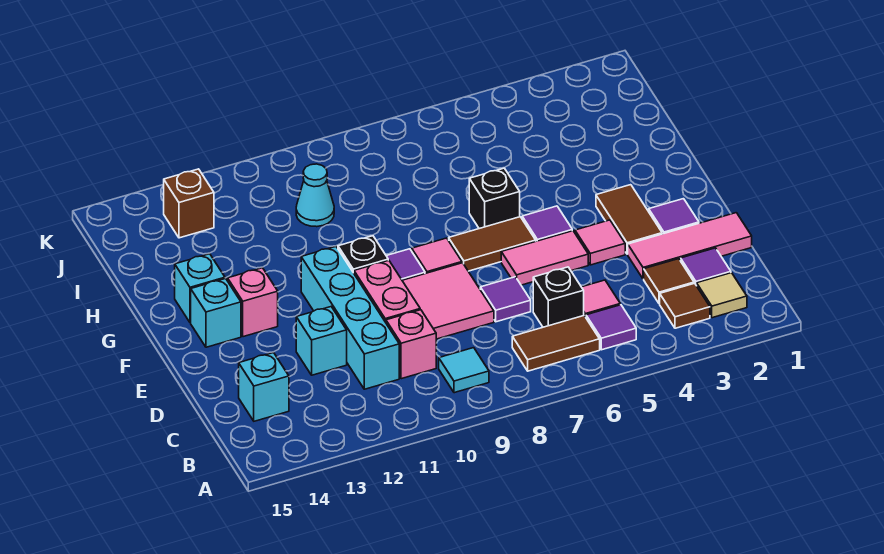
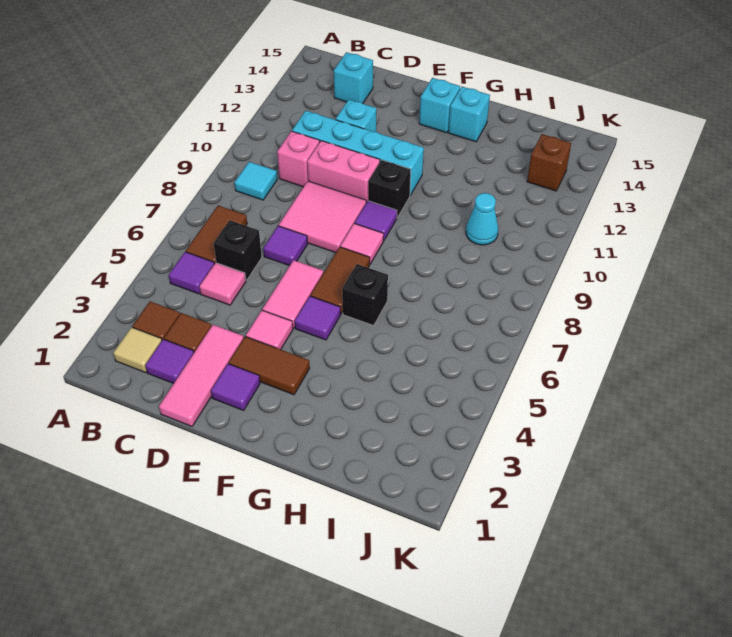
pink 1x1 brick [228,268,278,337] -> none

